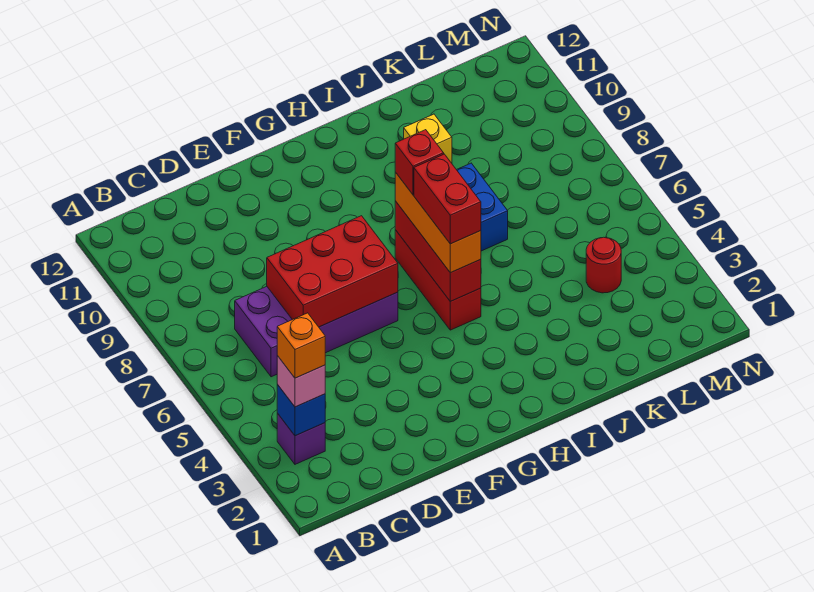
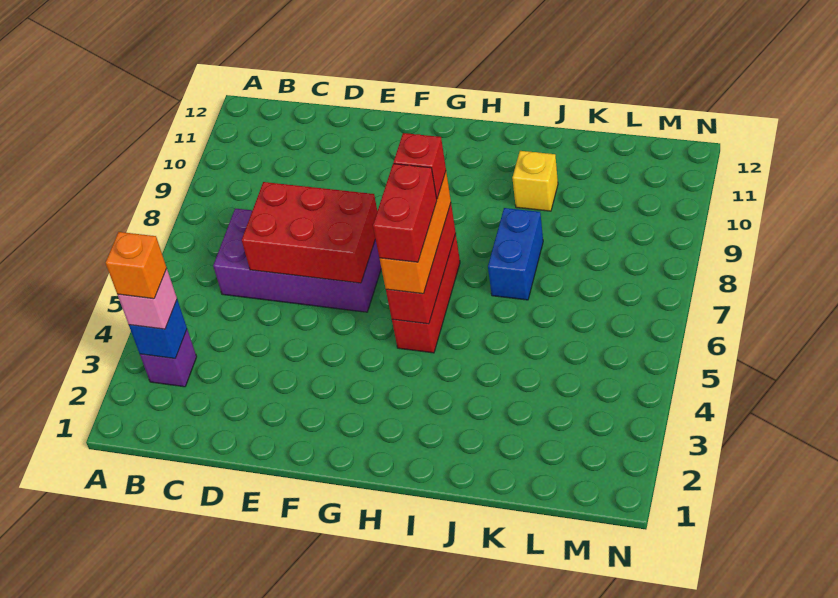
red 1x1 round brick [586,237,621,293] -> none

